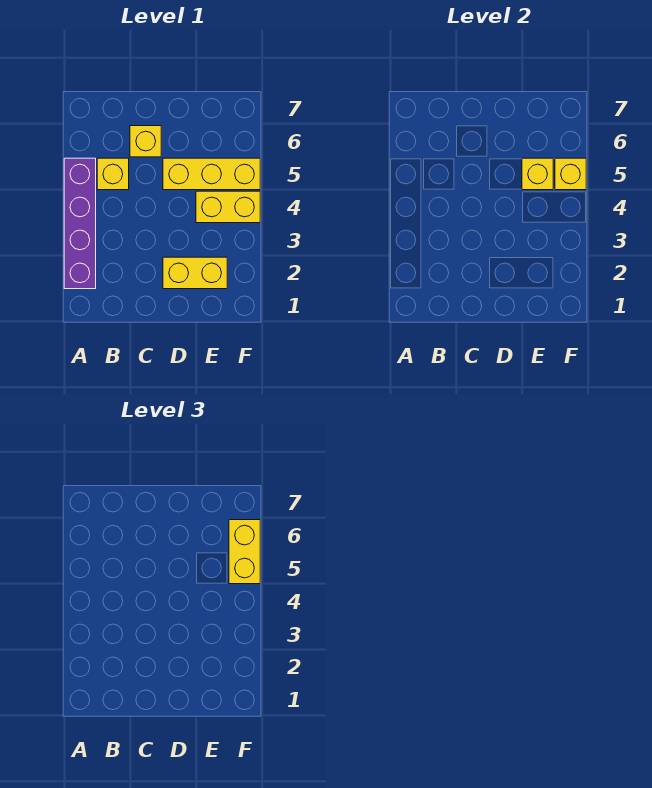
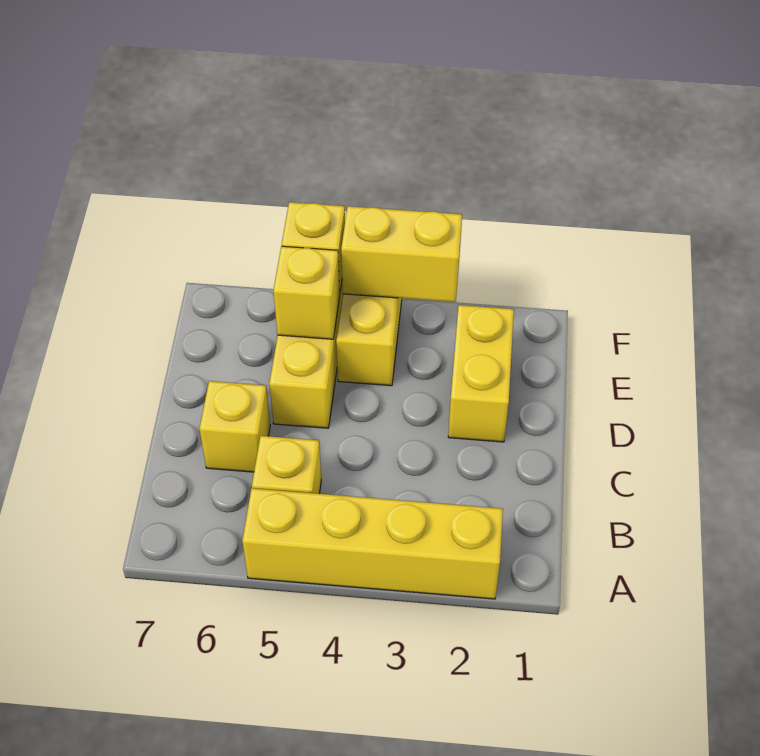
purple 1x4 brick [64,158,96,289] -> yellow 1x4 brick [242,488,503,599]
yellow 1x2 brick [229,520,260,584] -> yellow 1x2 brick moved to [341,206,462,302]

